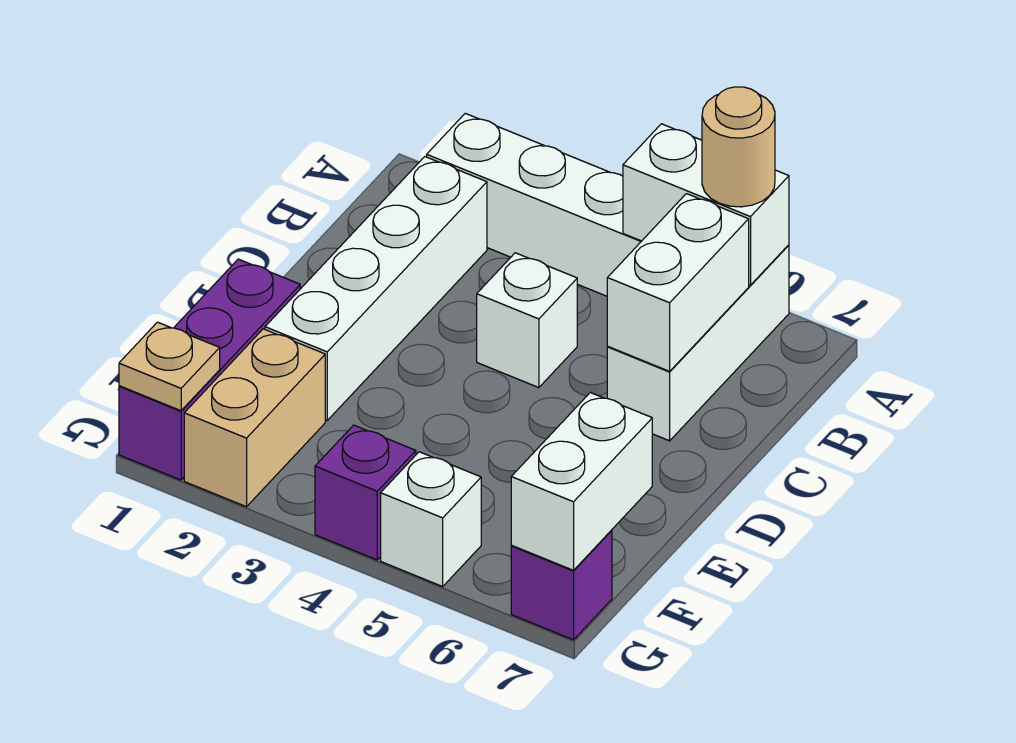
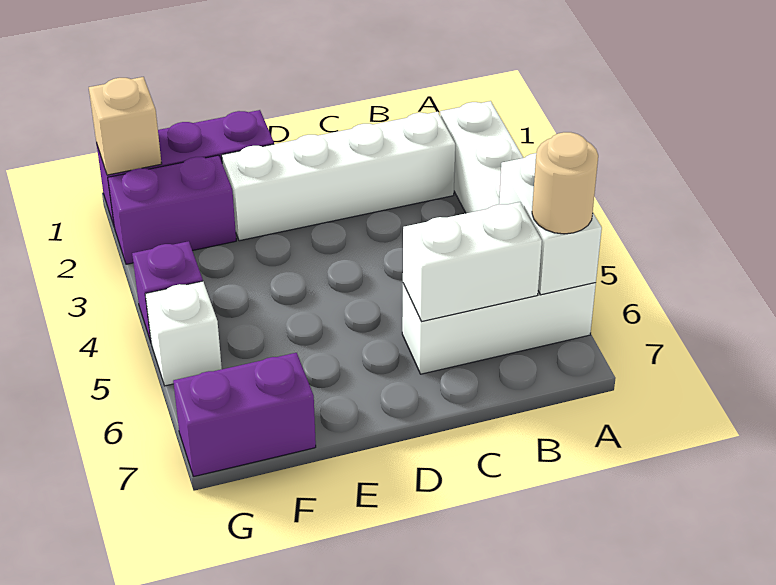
white 1x1 brick [477,253,577,388] -> none
tan 1x2 brick [184,329,325,507] -> purple 1x2 brick [108,155,236,264]
white 1x2 brick [511,393,652,570] -> none
tan 1x1 plate [119,322,220,411] -> tan 1x1 brick [89,77,162,175]
purple 1x1 brick [511,530,612,640] -> purple 1x2 brick [173,353,316,477]

